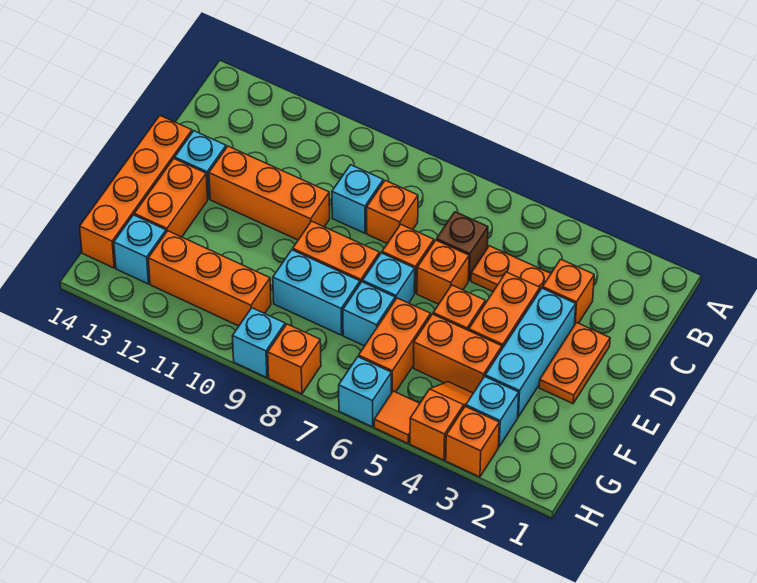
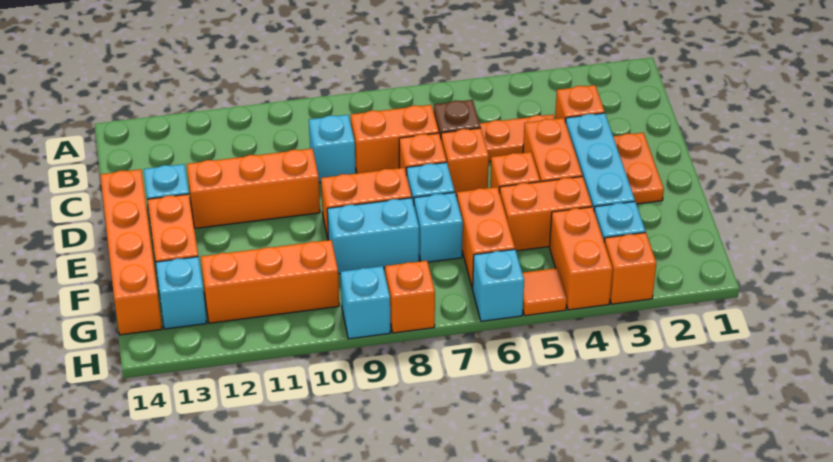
orange 1x1 brick [367,180,418,244] -> orange 1x2 brick [351,105,439,173]
orange 1x2 slope [410,382,473,460] -> orange 1x2 brick [550,207,613,310]

